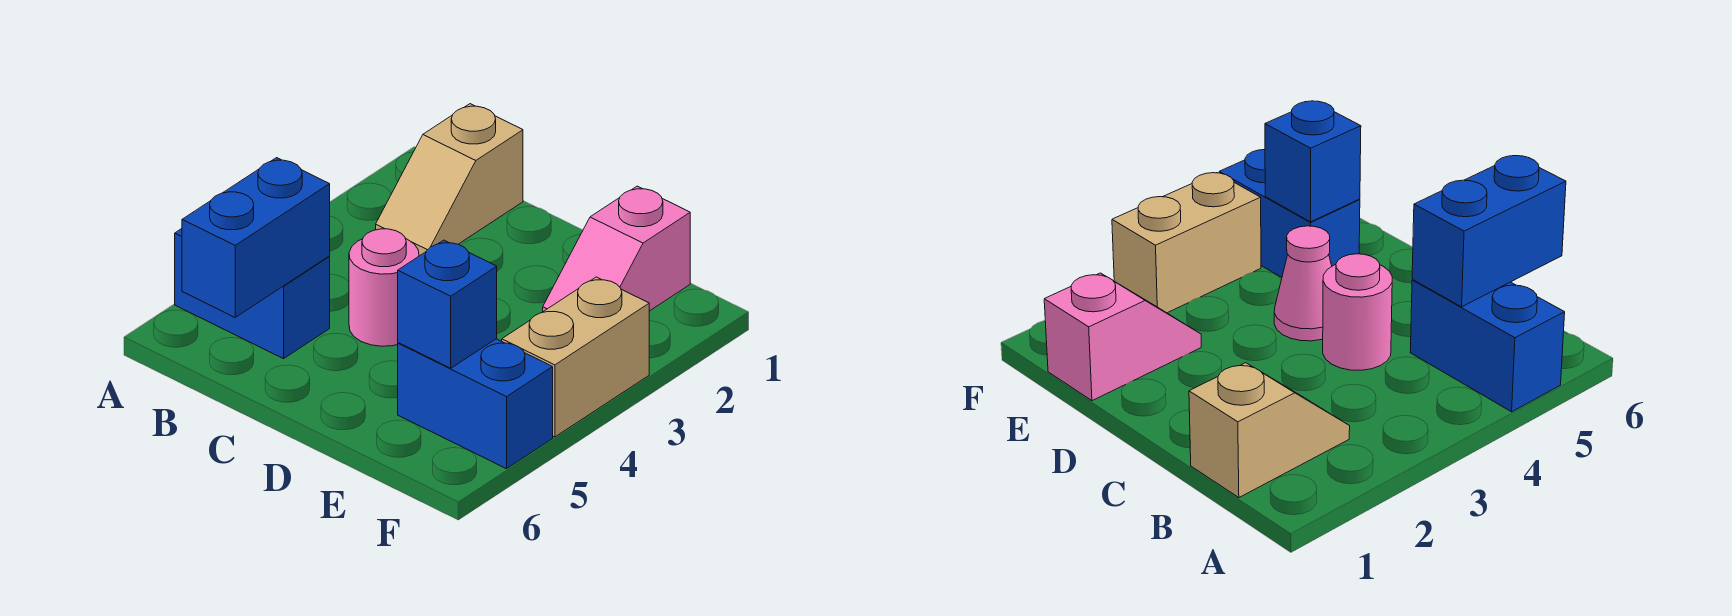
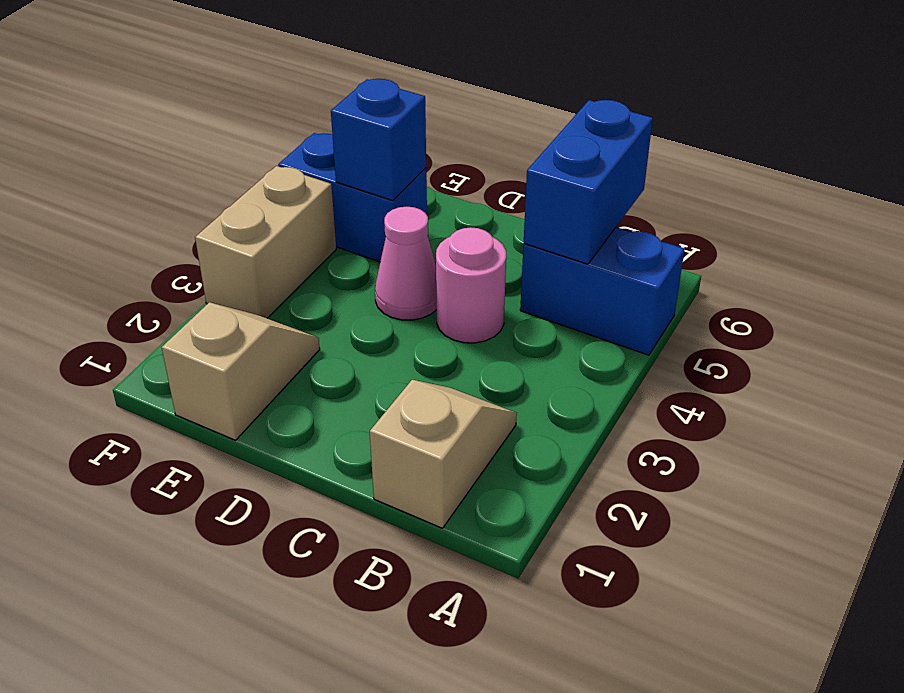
pink 1x2 slope [543,186,690,312] -> tan 1x2 slope [162,302,320,440]

